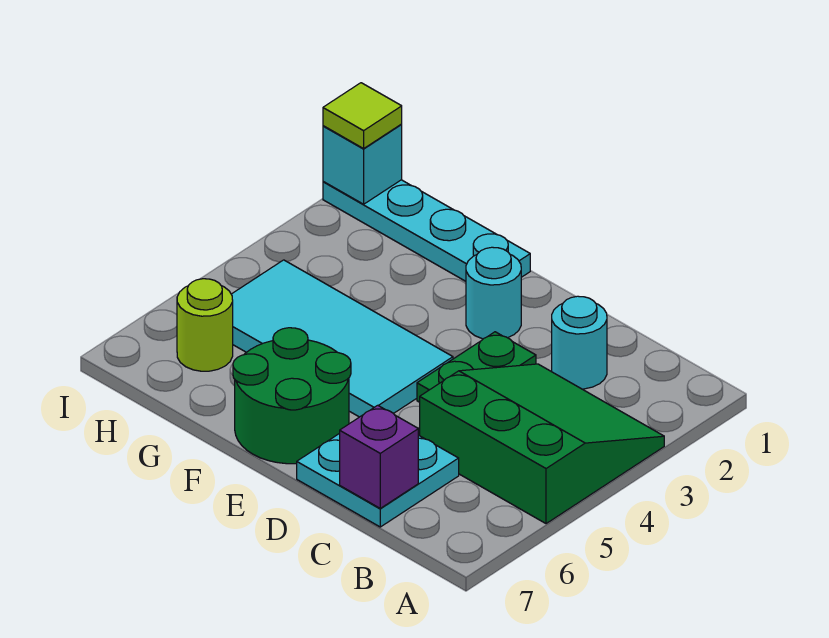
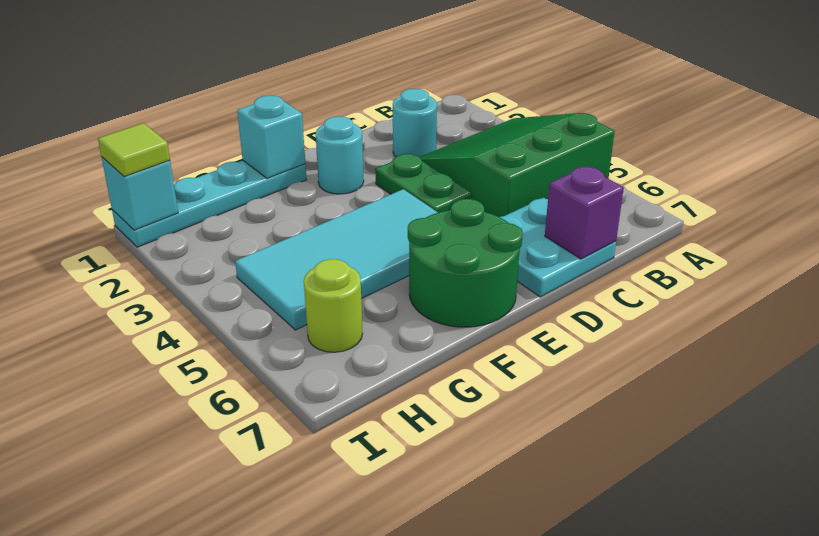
none -> cyan 1x1 brick [237,95,305,178]

